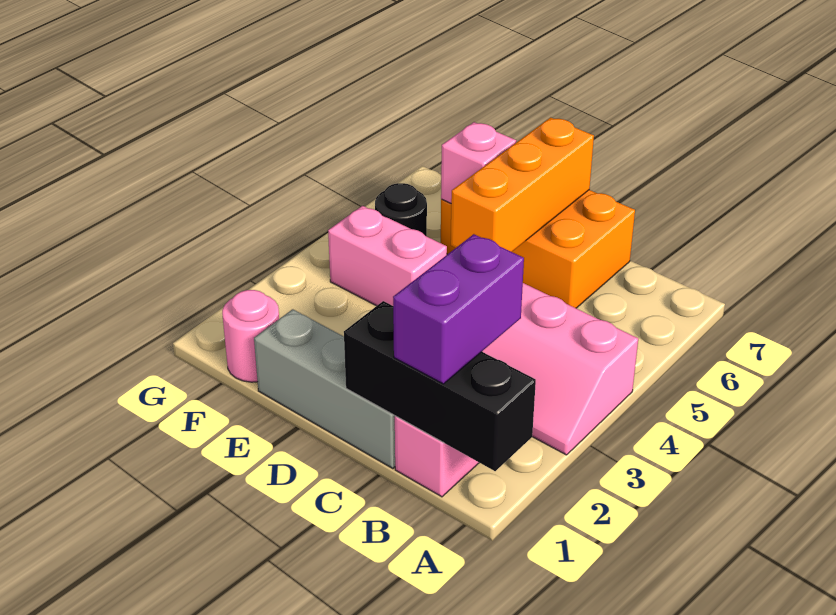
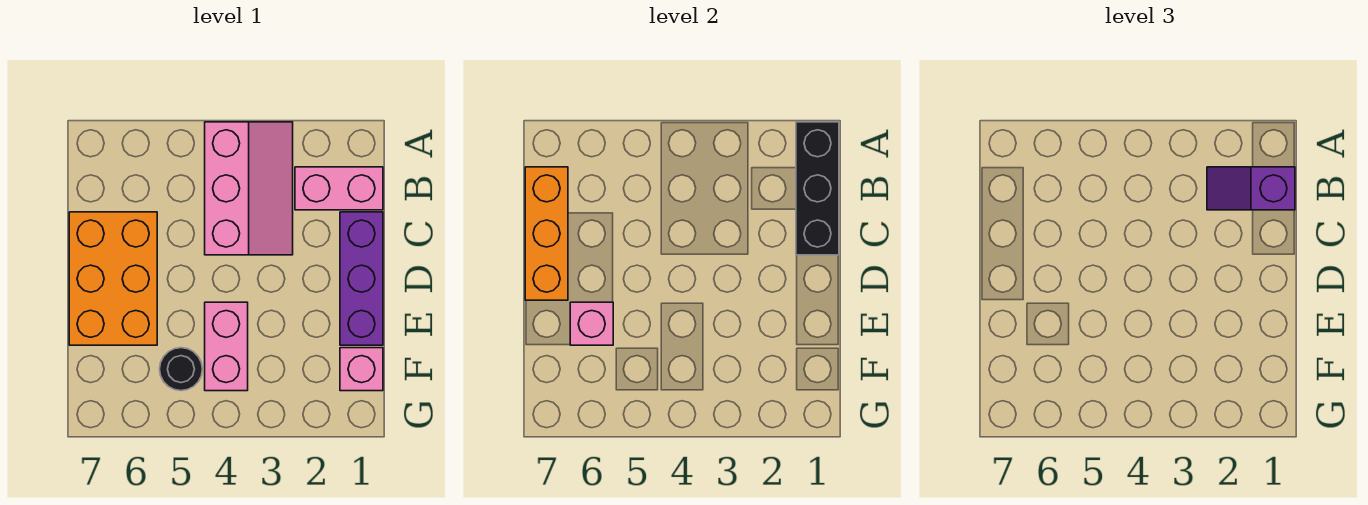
purple 1x2 brick [393,234,524,384] -> purple 1x2 slope [1207,167,1295,210]
grey 1x3 brick [254,309,395,468] -> purple 1x3 brick [340,212,383,345]
orange 1x3 brick [451,117,594,252] -> orange 1x3 brick turned to [525,167,568,300]
pink 1x1 round brick [222,290,279,382] -> pink 1x1 brick [340,348,383,391]

